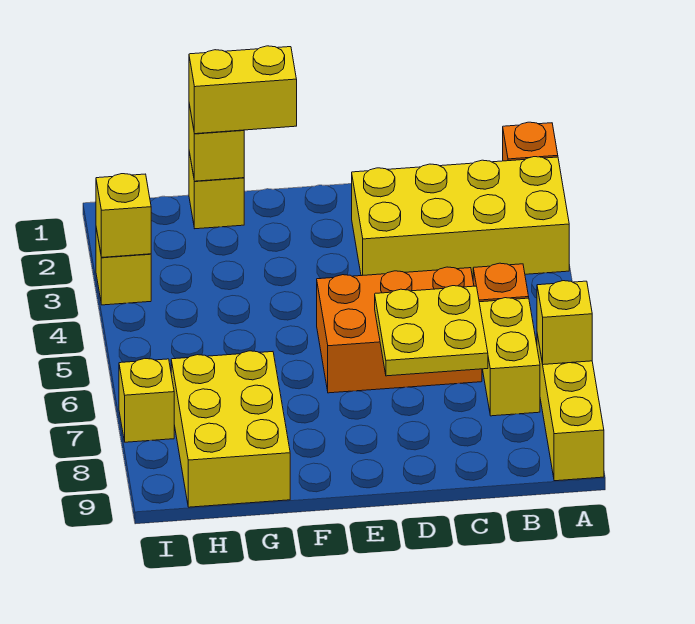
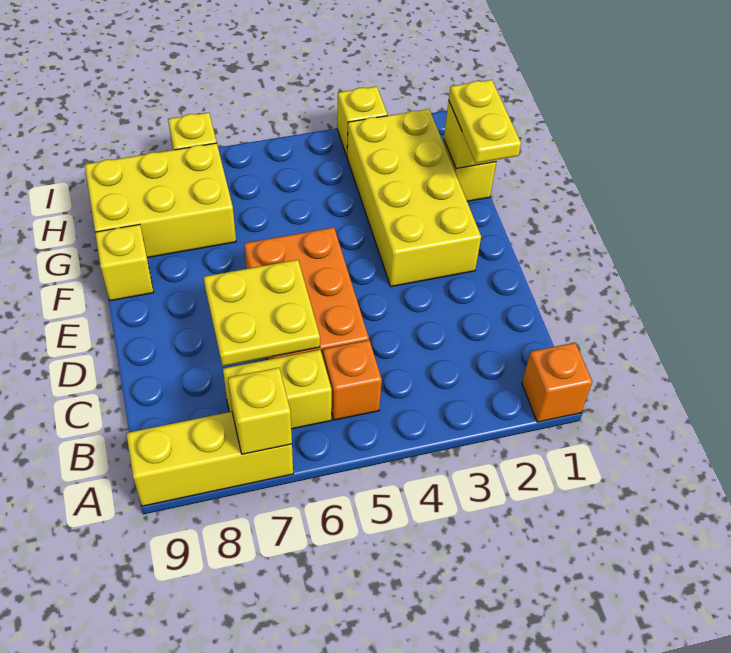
yellow 2x4 brick [352,157,569,277] -> yellow 2x4 brick moved to [347,109,481,287]
yellow 1x2 brick [189,46,297,134] -> yellow 1x2 plate [449,80,521,163]
yellow 1x1 brick [96,174,151,258] -> yellow 1x1 brick moved to [95,225,154,301]

